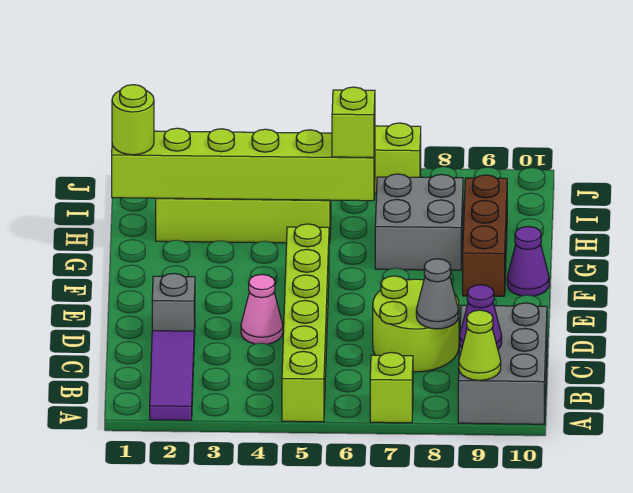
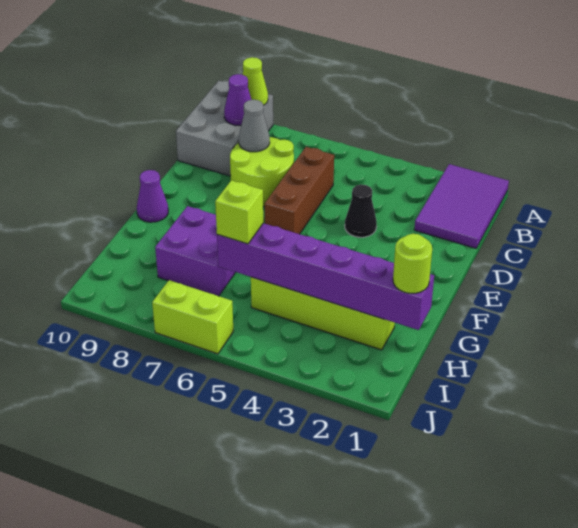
purple 1x3 tile [150,331,194,420] -> purple 2x3 tile [414,164,509,248]
lime 1x6 brick [282,224,329,422] -> none
lime 1x1 brick [370,352,413,423] -> none
grey 1x1 brick [152,273,195,337] -> none
pink 1x1 cone [241,274,283,344] -> black 1x1 cone [345,185,377,237]
brown 1x3 brick [463,175,507,296] -> brown 1x3 brick moved to [265,147,334,234]
grey 2x2 brick [375,174,463,270] -> purple 2x2 brick [155,206,236,296]
lime 1x6 brick [112,128,375,201] -> purple 1x6 brick [217,223,434,330]

